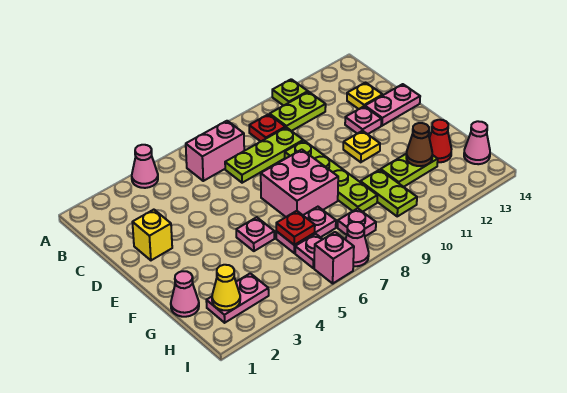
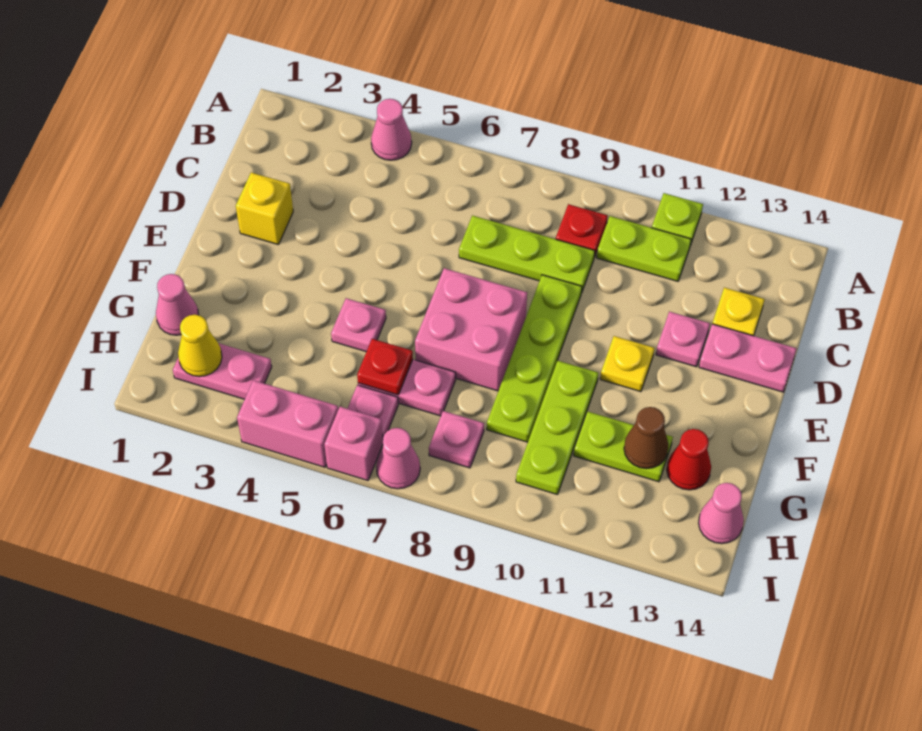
pink 1x2 brick [186,121,244,181] -> pink 1x2 brick moved to [237,380,338,467]
lime 1x2 plate [360,170,417,216] -> lime 1x3 plate [516,361,598,495]

